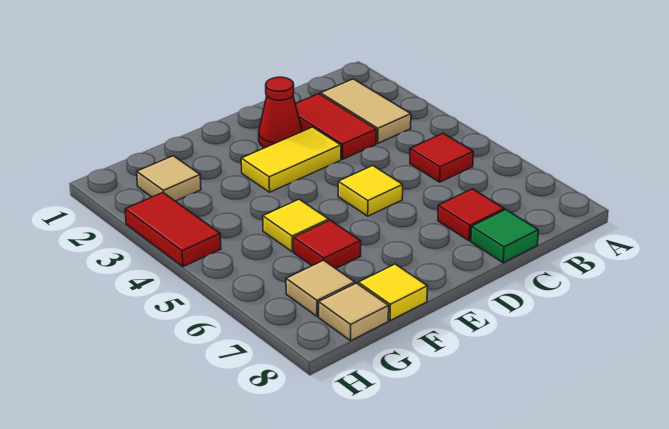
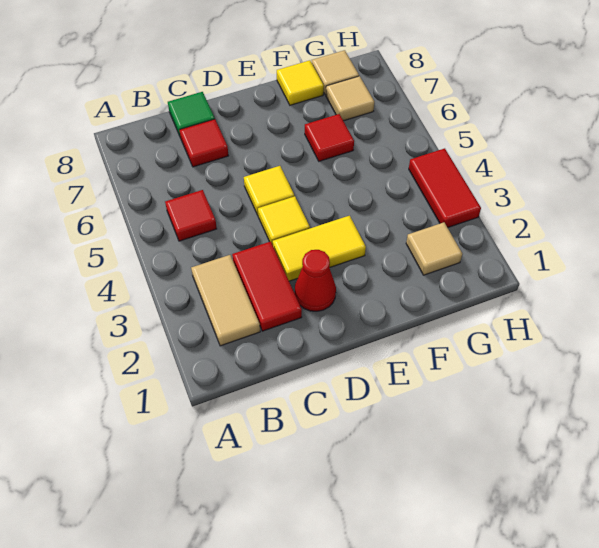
yellow 1x1 tile [263,199,329,252] -> yellow 1x1 tile moved to [258,196,310,245]

